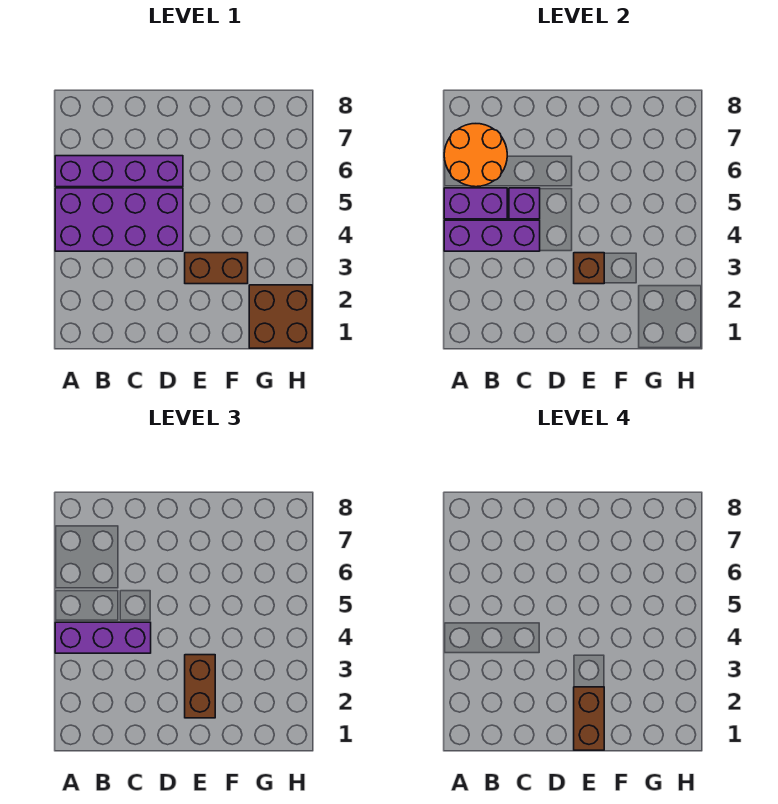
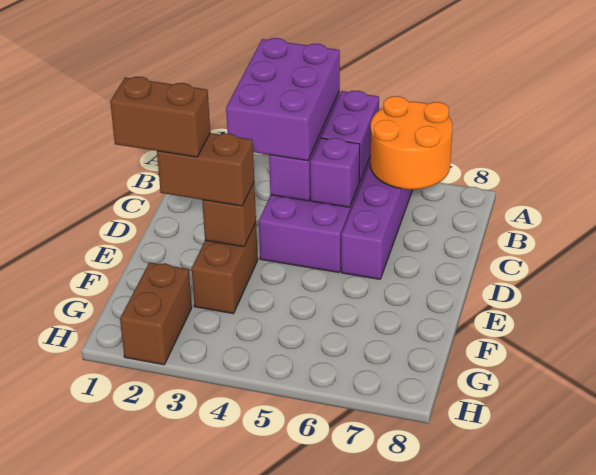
purple 1x3 brick [55,622,151,653] -> purple 2x3 brick [226,38,340,161]
brown 2x2 brick [249,285,312,348] -> brown 1x2 brick [120,262,192,365]

